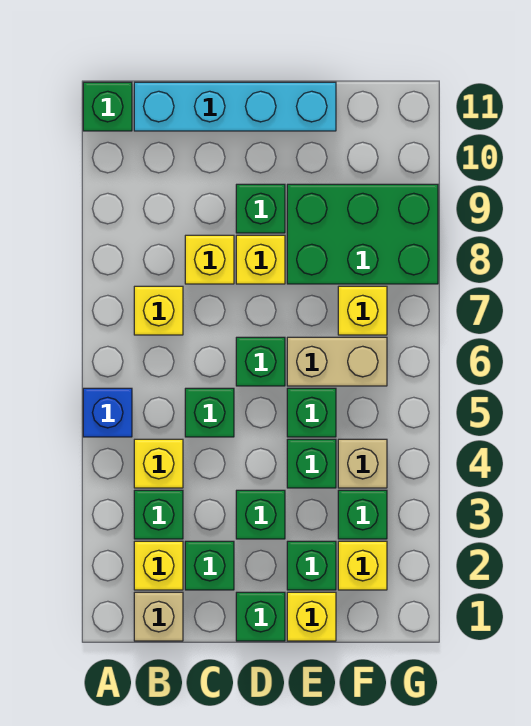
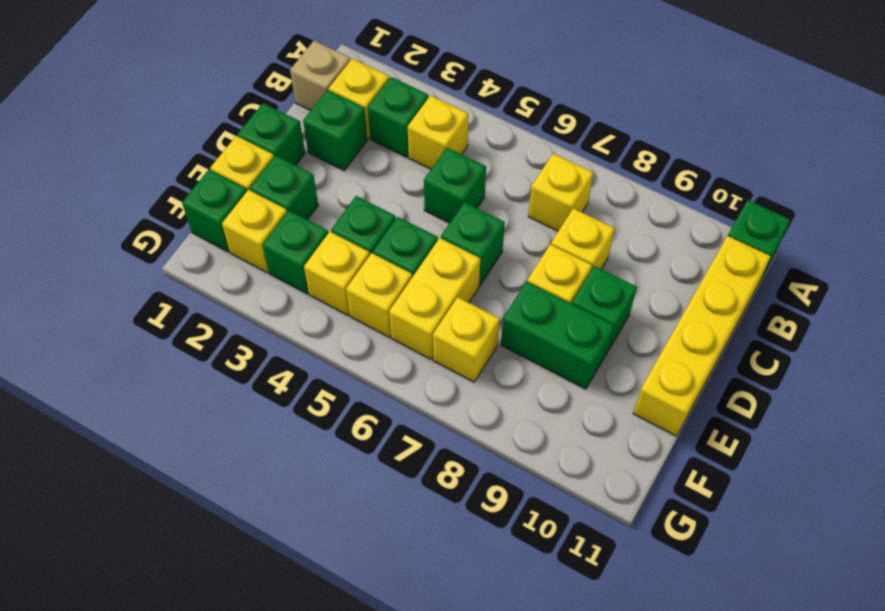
blue 1x1 brick [83,388,132,437] -> none
cyan 1x4 brick [134,82,336,131] -> yellow 1x4 brick [633,236,771,436]
green 1x1 brick [236,490,285,539] -> green 1x1 brick moved to [182,170,247,252]
tan 1x2 brick [287,337,387,386] -> yellow 1x2 brick [389,238,480,359]
green 2x3 brick [287,184,438,284] -> green 1x2 brick [501,281,614,389]
tan 1x1 brick [338,439,387,488] -> yellow 1x1 brick [304,232,370,315]
none -> yellow 1x1 brick [346,253,412,337]

